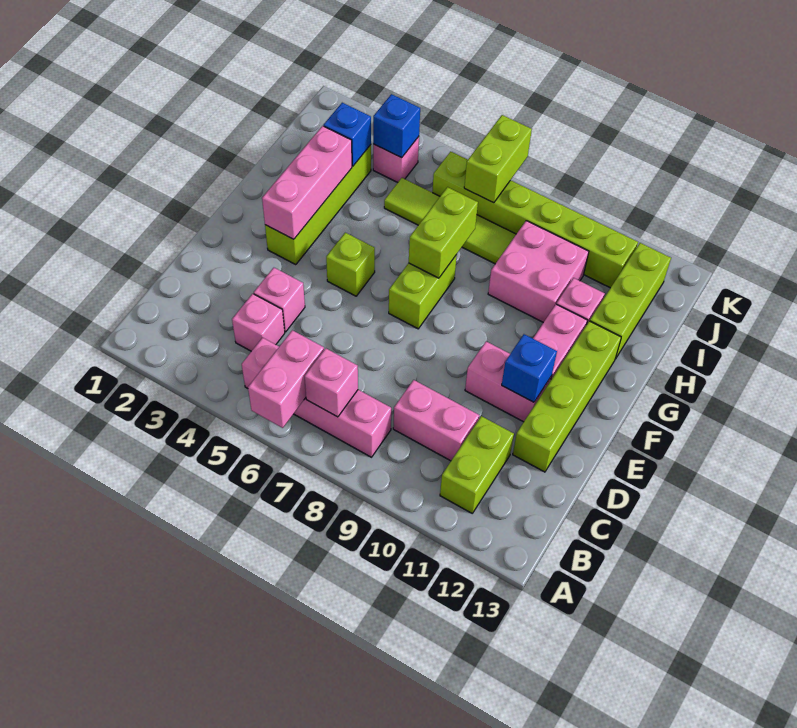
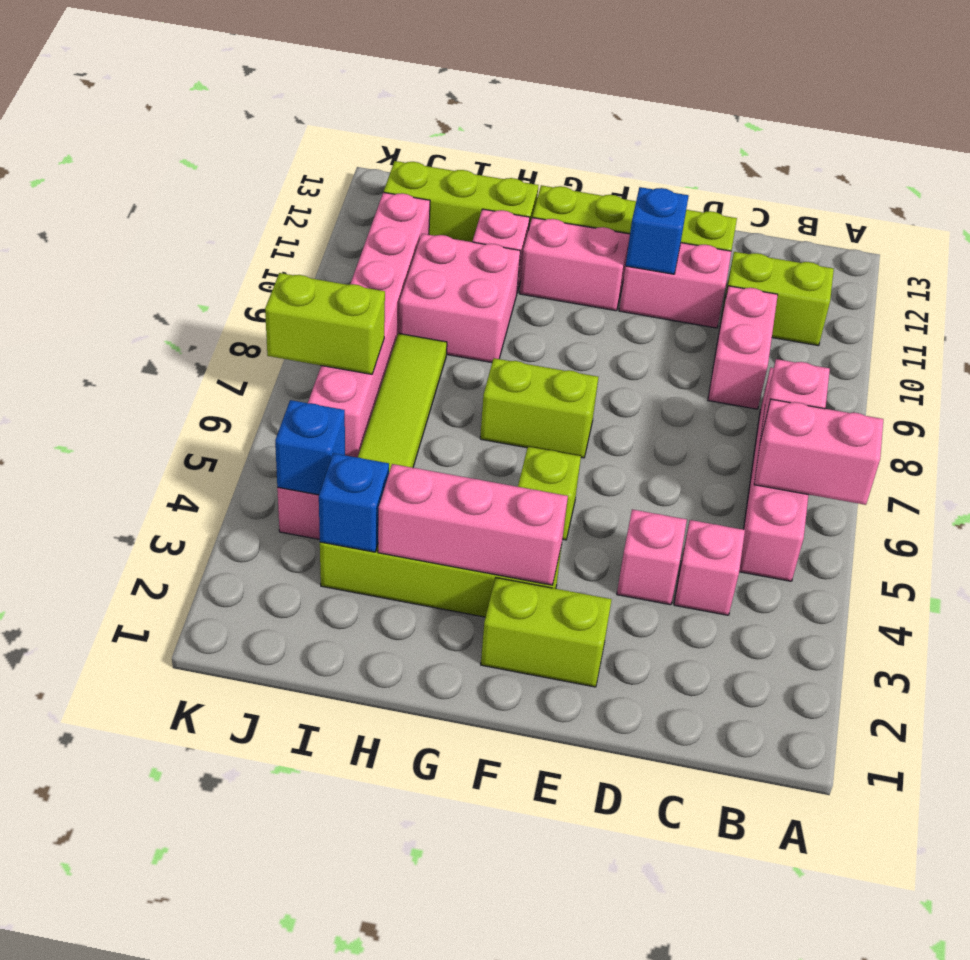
pink 1x2 brick [465,341,552,422] -> pink 1x2 brick turned to [619,243,731,328]
lime 1x2 brick [409,187,478,278] -> lime 1x2 brick moved to [481,578,612,687]
lime 1x6 brick [432,152,638,288] -> pink 1x6 brick [308,192,430,457]

